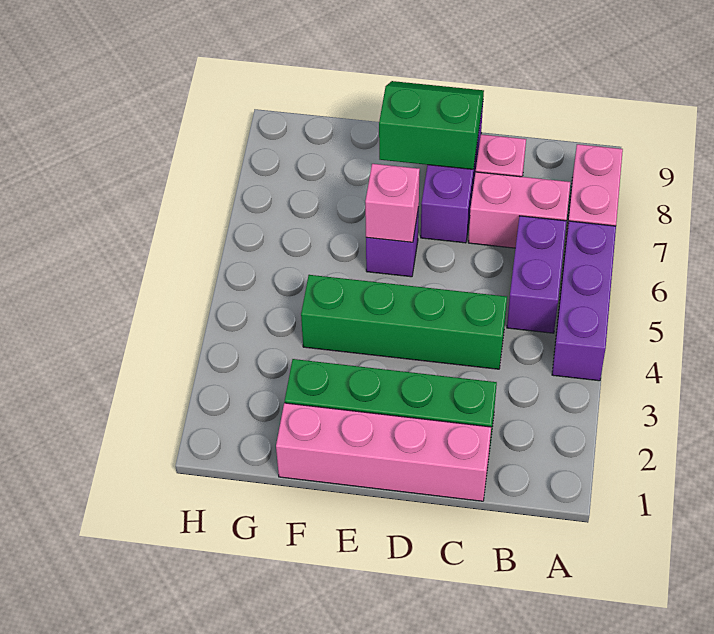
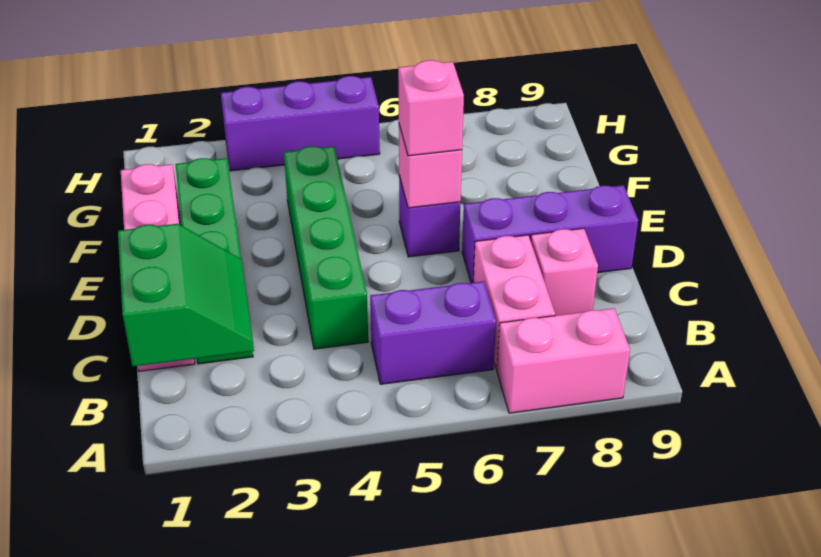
purple 1x3 brick [552,221,616,381] -> purple 1x3 brick moved to [221,76,380,171]
green 2x2 slope [379,81,484,169] -> green 2x2 slope moved to [118,224,254,366]
none -> pink 1x1 brick [398,60,464,156]

